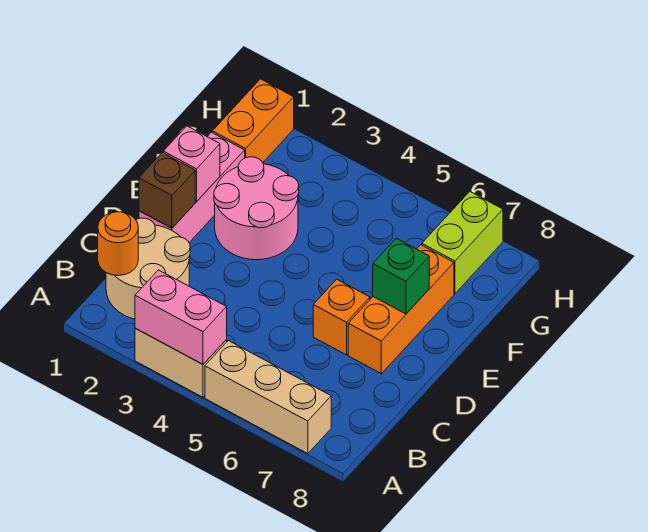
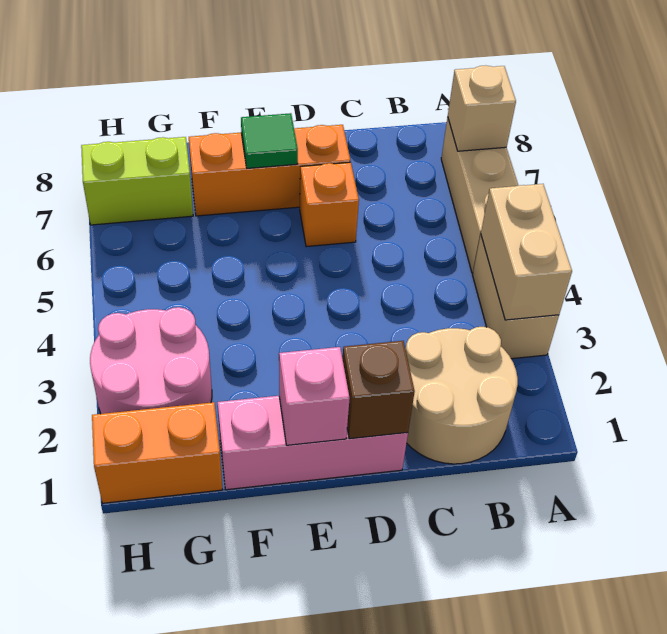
pink 1x2 brick [135,270,227,364] -> tan 1x2 brick [481,184,572,320]
none -> tan 1x1 brick [448,66,516,151]
orange 1x1 round brick [98,212,138,276] -> none
pink 2x2 round brick [214,157,299,260] -> pink 2x2 round brick moved to [90,307,212,414]
green 1x1 brick [373,238,429,314] -> green 1x1 tile [241,113,298,168]

